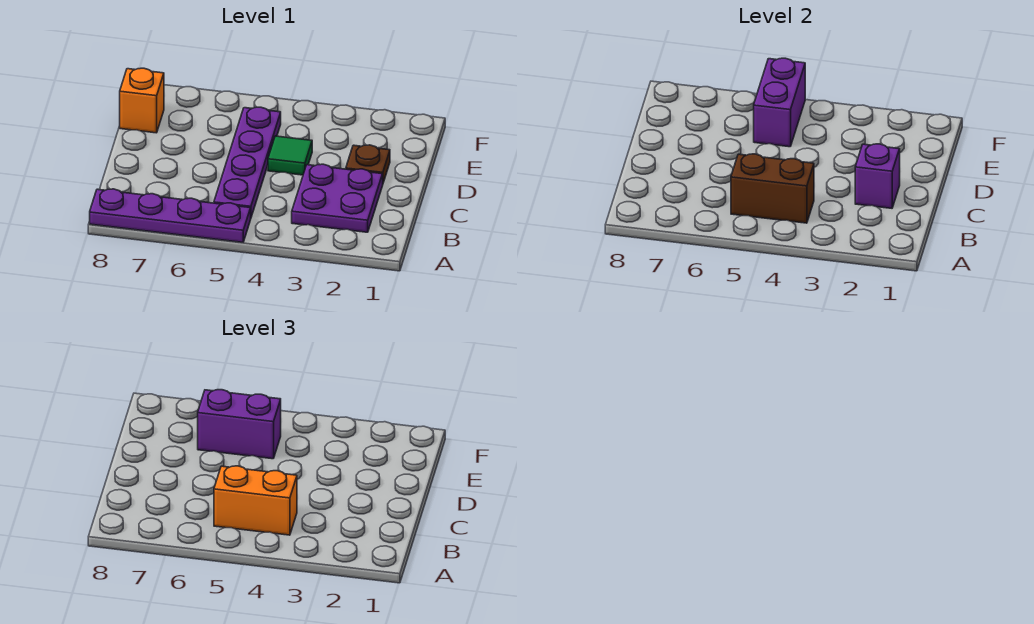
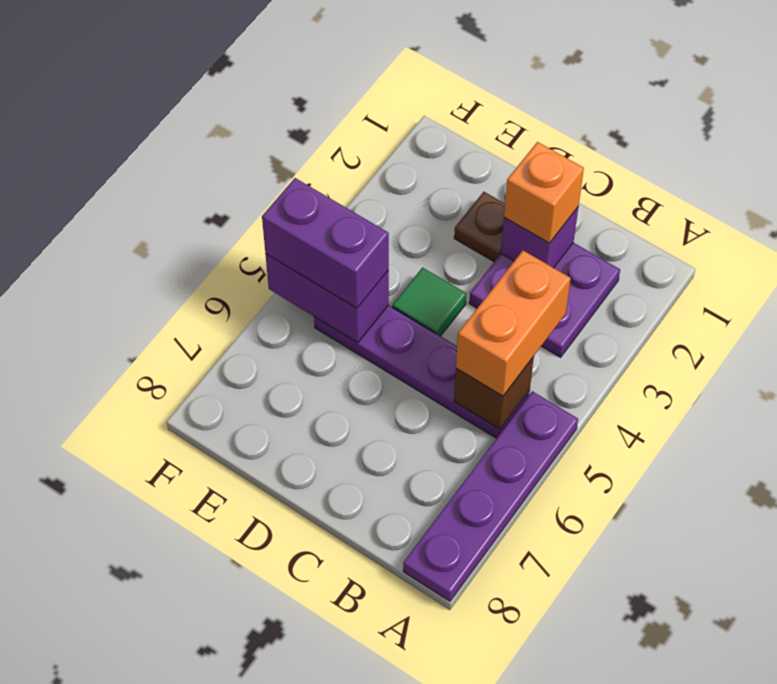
brown 1x2 brick [731,154,814,223] -> brown 1x1 brick [454,357,534,429]
purple 1x2 brick [198,390,281,459] -> purple 1x2 brick turned to [262,178,389,308]
orange 1x1 brick [120,68,164,133] -> orange 1x1 brick moved to [504,142,584,243]

